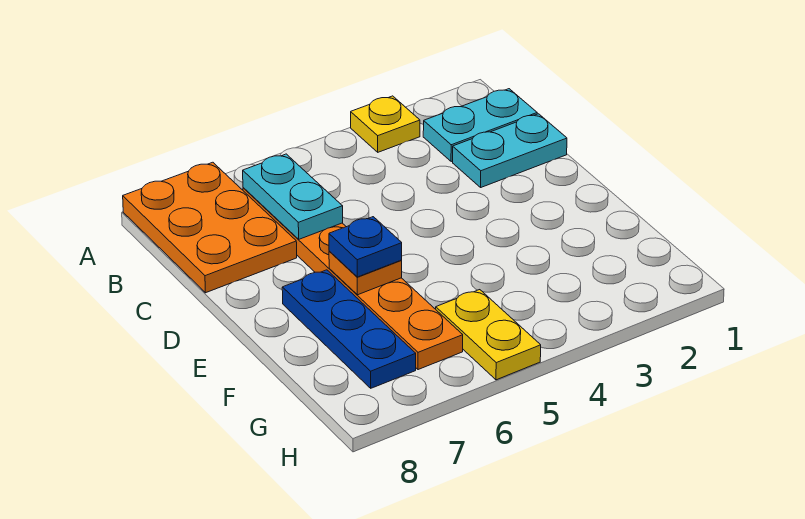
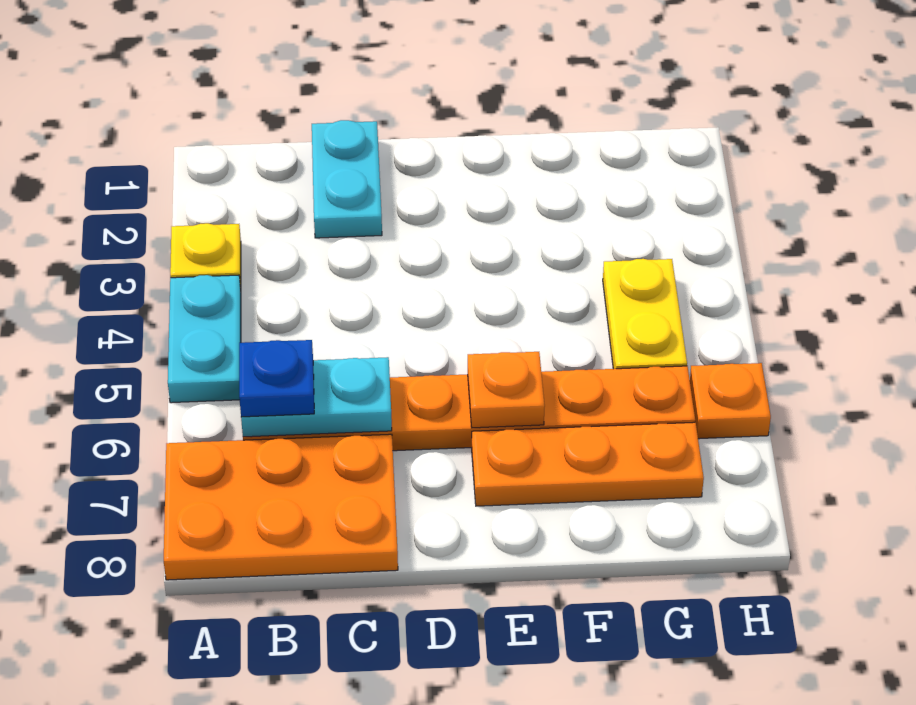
cyan 1x2 plate [423,89,537,162] -> cyan 1x2 plate moved to [168,275,241,403]
blue 1x1 plate [329,217,402,277] -> blue 1x1 plate moved to [239,340,314,417]
blue 1x3 plate [282,270,416,388] -> orange 1x3 plate [472,422,704,506]
yellow 1x2 plate [436,290,541,380] -> yellow 1x2 plate turned to [603,259,687,369]
none -> orange 1x1 plate [690,363,771,439]

